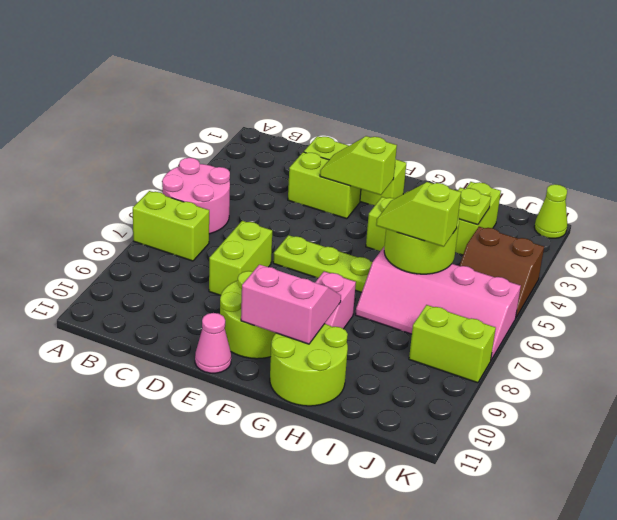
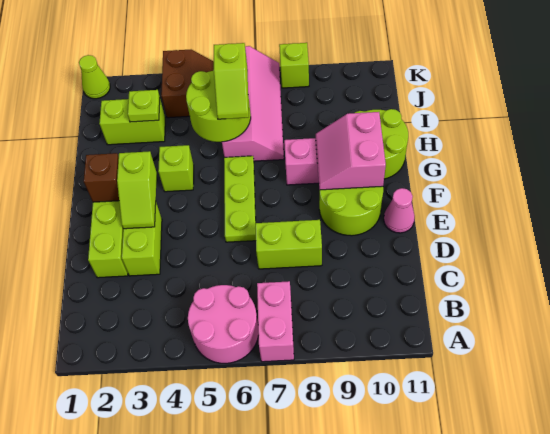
lime 1x2 brick [133,191,209,261] -> pink 1x2 brick [257,281,294,362]
none -> brown 1x1 brick [84,153,119,202]
lime 1x2 brick [409,305,496,383] -> lime 1x1 brick [279,43,309,88]

